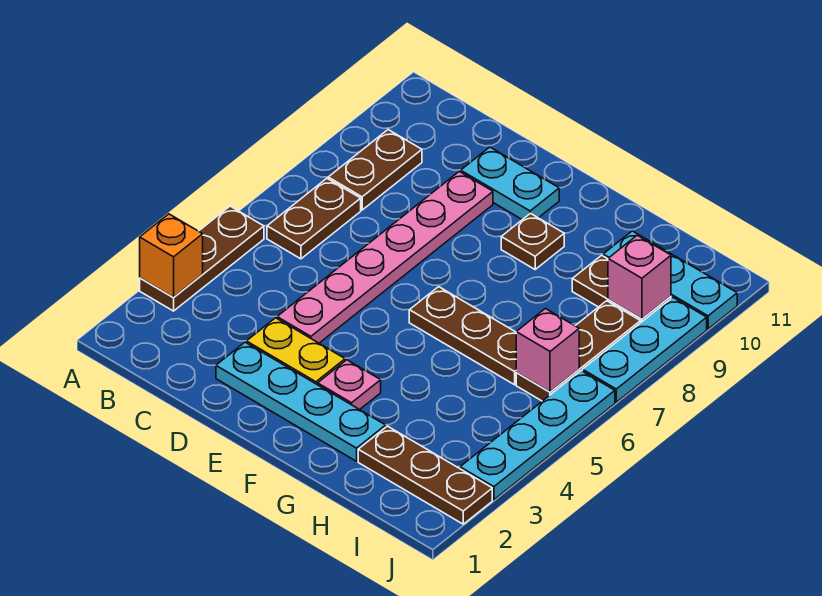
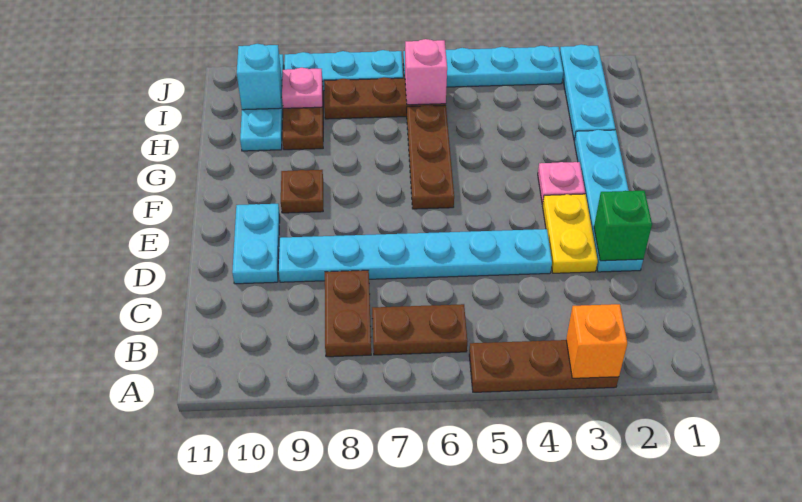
brown 1x2 plate [328,130,422,210] -> brown 1x2 plate turned to [325,270,371,357]
none -> green 1x1 brick [594,191,652,261]
pink 1x6 plate [277,172,493,343] -> cyan 1x6 plate [279,229,552,282]
brown 1x3 plate [358,426,492,524] -> cyan 1x3 plate [560,44,615,141]
pink 1x1 brick [608,235,671,319] -> pink 1x1 plate [282,68,322,108]
none -> cyan 1x1 brick [237,44,282,110]

